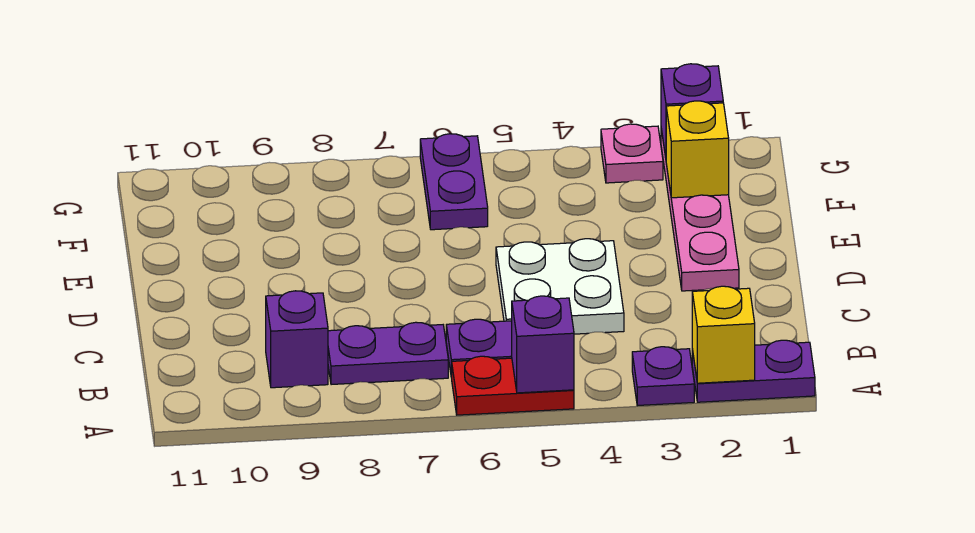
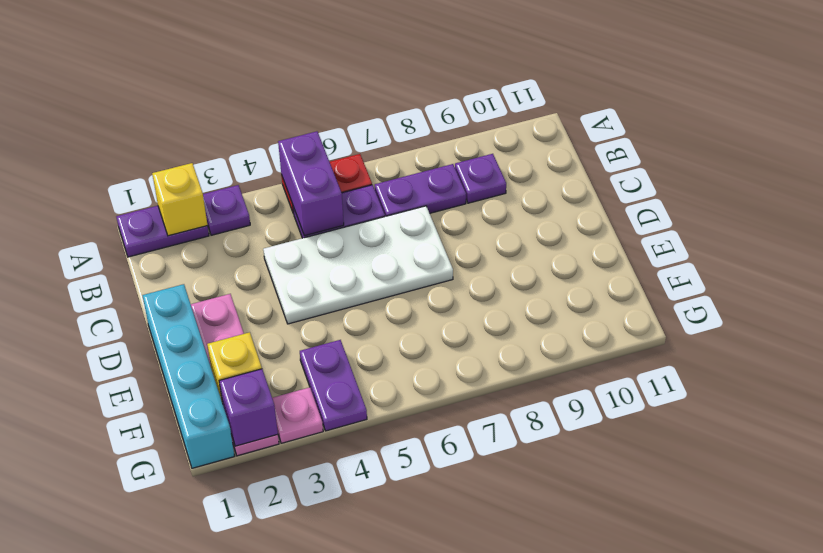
purple 1x1 brick [512,296,574,393] -> purple 1x2 brick [278,131,344,236]
purple 1x1 brick [266,291,328,388] -> purple 1x1 plate [455,154,506,203]
white 2x2 plate [496,239,624,334] -> white 2x4 plate [263,206,453,324]
none -> cyan 1x4 brick [142,284,234,468]
purple 1x2 plate [420,134,488,230] -> purple 1x2 plate moved to [300,340,367,431]

